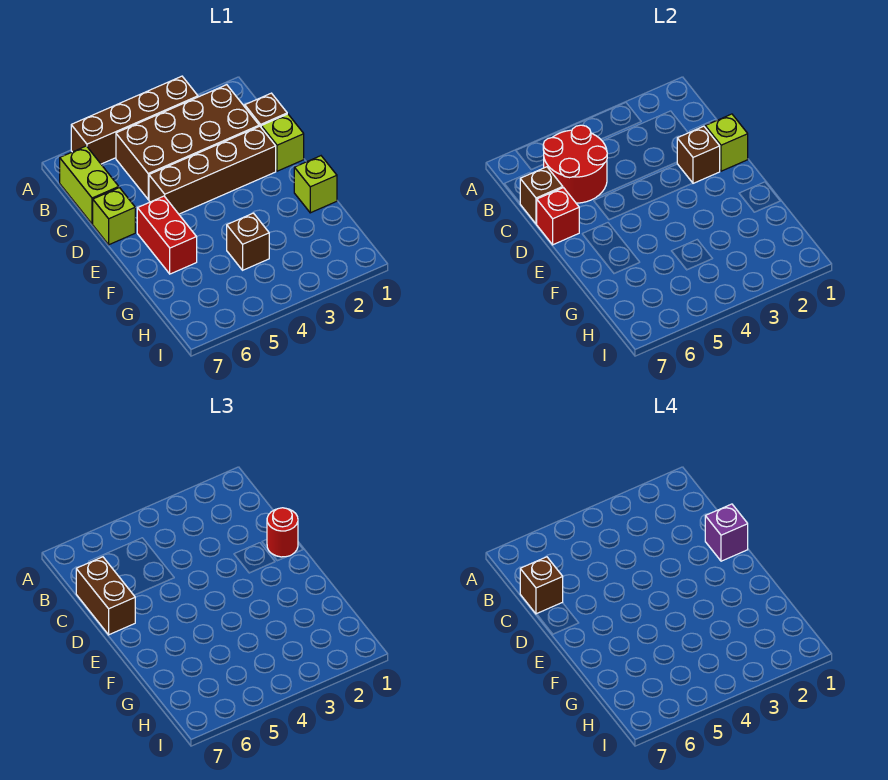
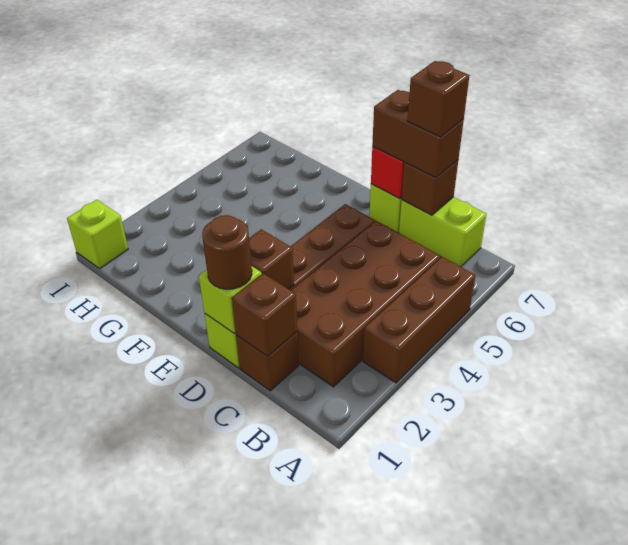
brown 1x4 brick [71,76,198,164] -> brown 1x3 brick [363,257,476,383]
red 2x2 round brick [543,125,607,203] -> none
red 1x1 round brick [267,508,298,557] -> brown 1x1 round brick [202,215,252,289]
purple 1x1 brick [705,504,748,561] -> none
red 1x2 brick [137,196,197,274] -> none
lime 1x1 brick [294,156,337,213] -> lime 1x1 brick moved to [67,200,128,269]
brown 1x1 brick [227,213,269,270] -> brown 1x1 brick moved to [232,273,297,357]

